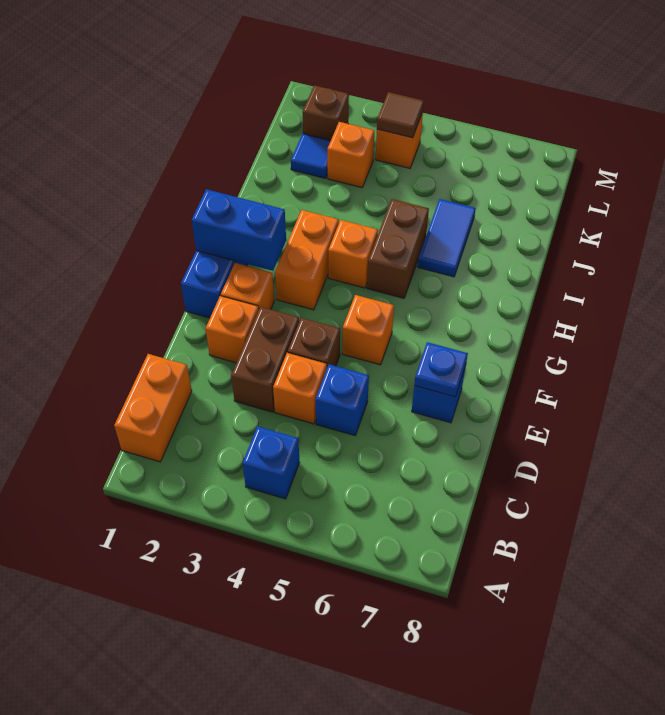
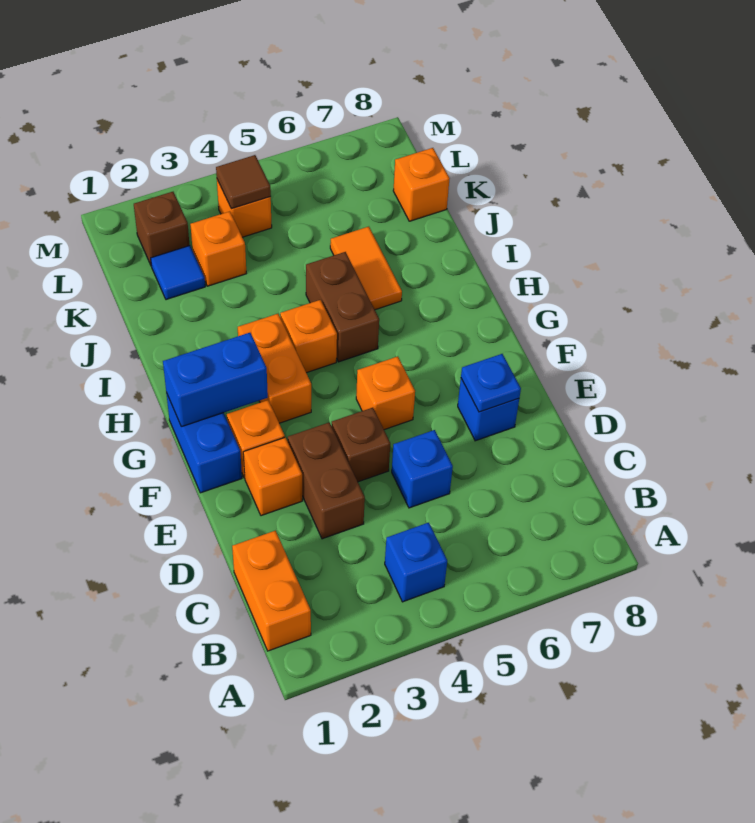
orange 1x1 brick [273,353,327,424] -> orange 1x1 brick moved to [393,148,450,221]
blue 1x2 tile [417,199,476,277] -> orange 1x2 tile [330,227,402,310]

